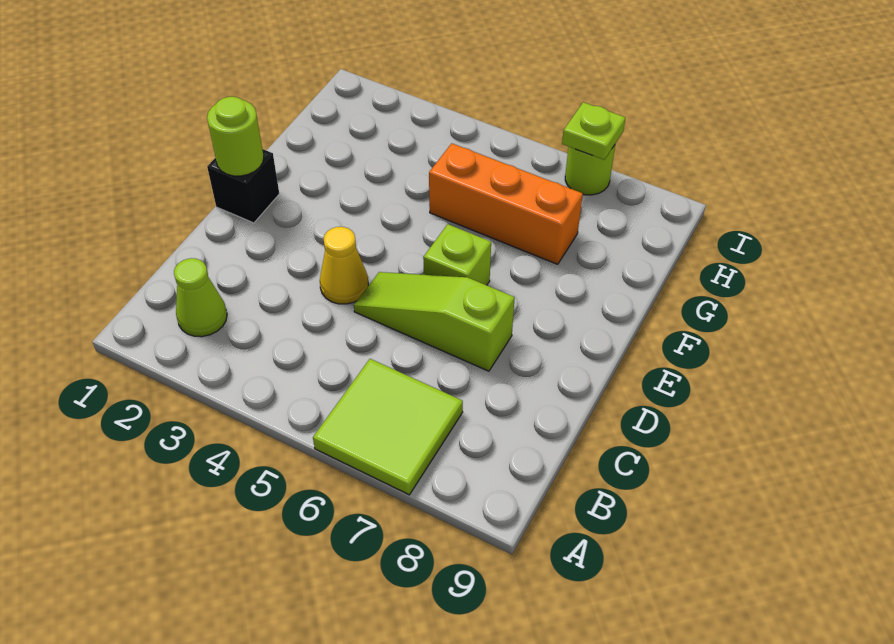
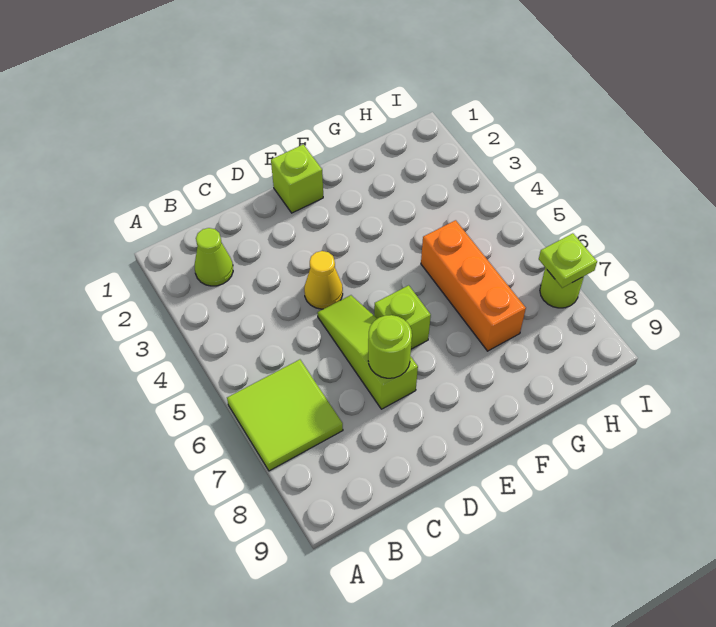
black 1x1 brick [207,149,279,223] -> lime 1x1 brick [271,144,323,213]
lime 1x1 round brick [207,97,264,176] -> lime 1x1 round brick moved to [368,315,412,378]

